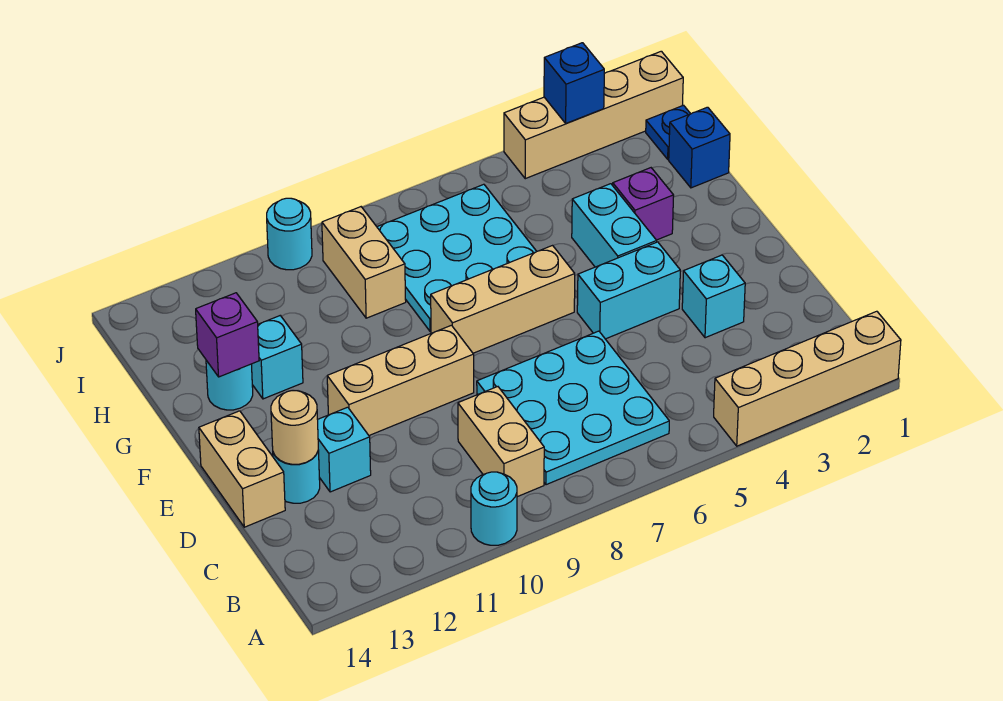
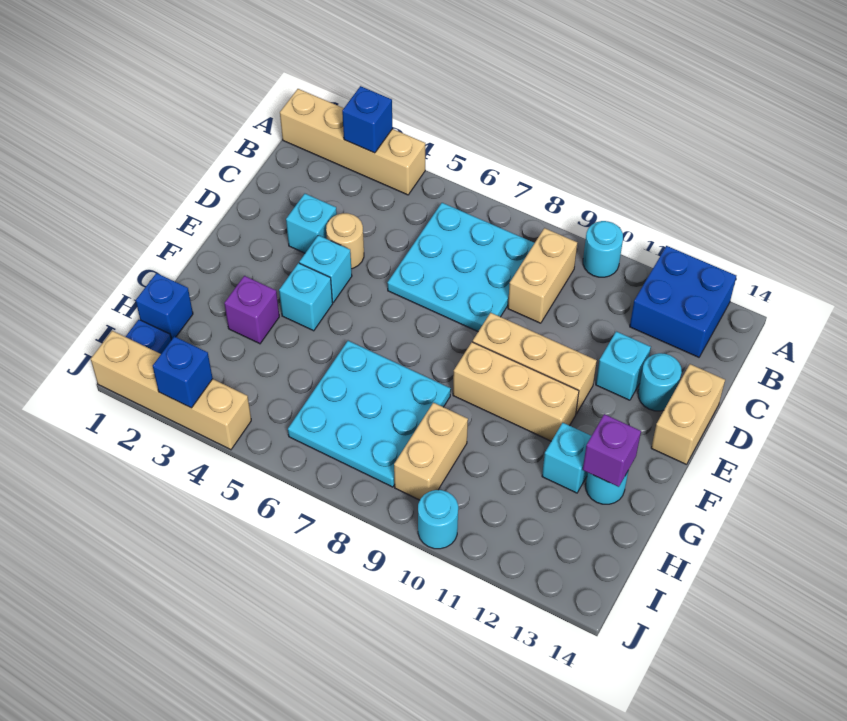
none -> blue 1x1 brick [342,86,393,153]
none -> blue 2x2 brick [630,246,736,357]
tan 1x1 round brick [271,391,318,464] -> tan 1x1 round brick moved to [326,213,364,269]
cyan 1x2 brick [577,242,680,339] -> cyan 1x1 brick [299,235,352,302]
cyan 1x2 brick [572,184,657,267] -> cyan 1x1 brick [279,263,333,331]
tan 1x3 brick [431,246,575,353] -> tan 1x3 brick moved to [453,342,579,441]

